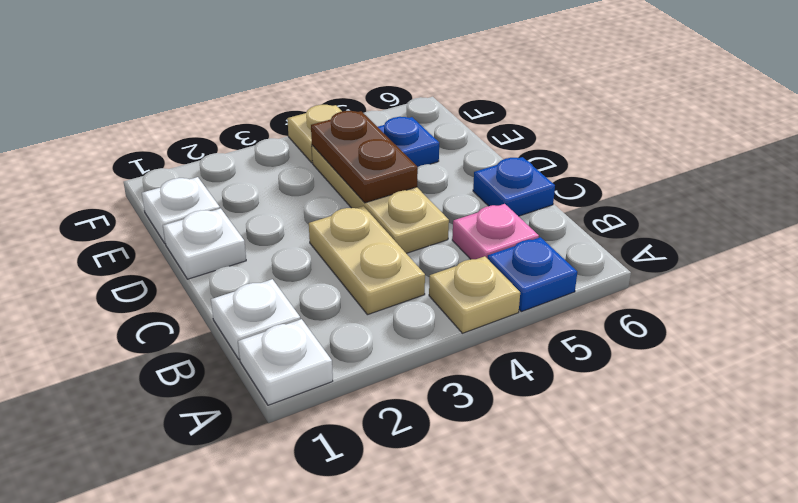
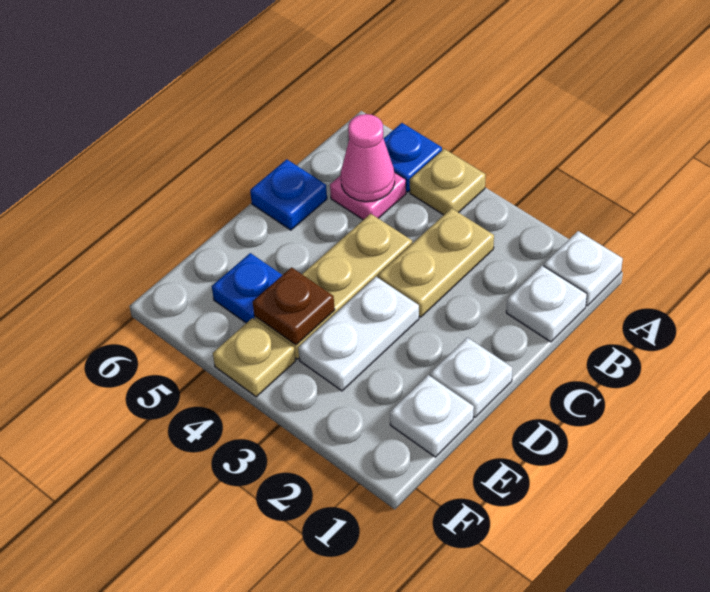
none -> pink 1x1 cone [341,114,395,202]
none -> white 1x2 plate [298,277,419,391]
brown 1x2 plate [311,111,418,203] -> brown 1x1 plate [253,267,335,345]

